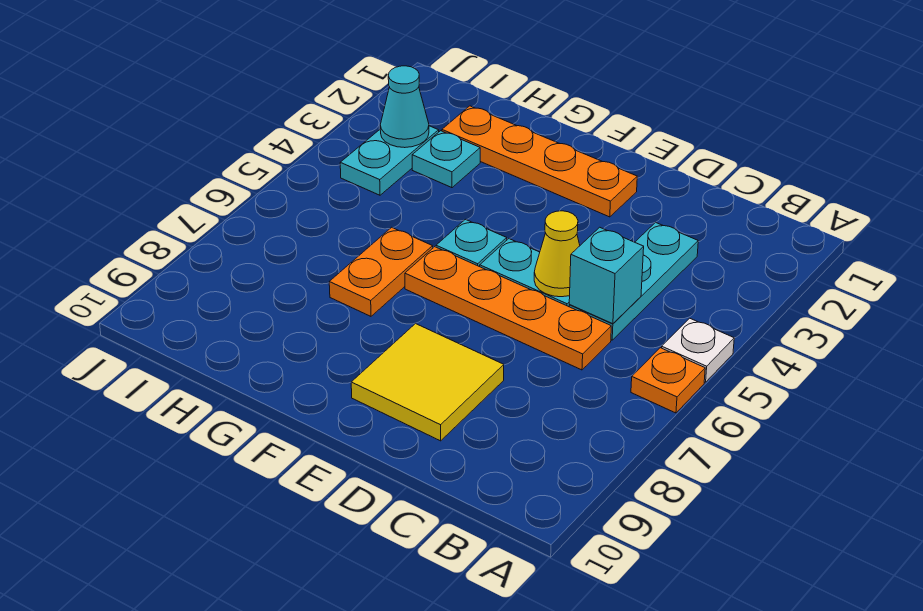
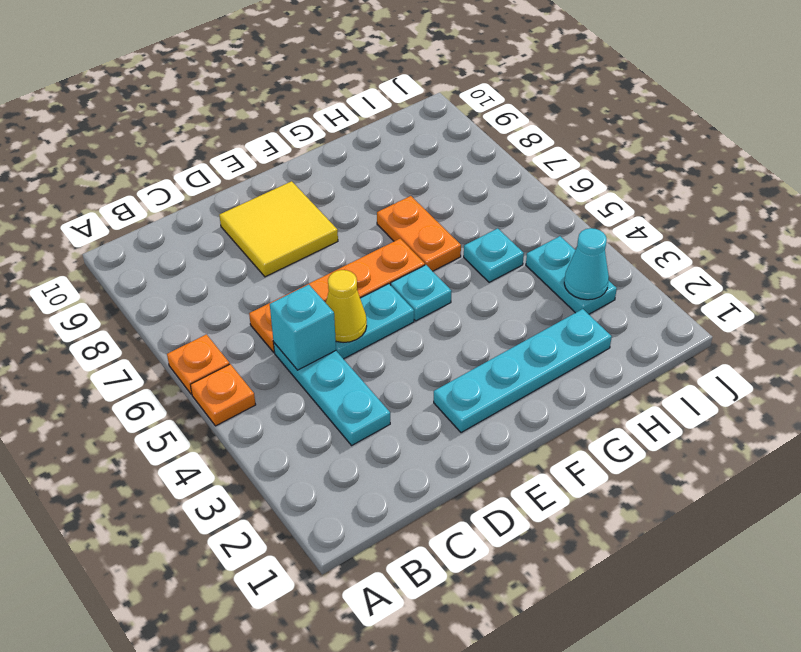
white 1x1 plate [662,318,734,382] -> orange 1x1 plate [190,364,256,426]
orange 1x4 plate [442,106,637,217] -> cyan 1x4 plate [434,309,612,433]
cyan 1x1 plate [412,131,480,188] -> cyan 1x1 plate moved to [464,228,524,282]

